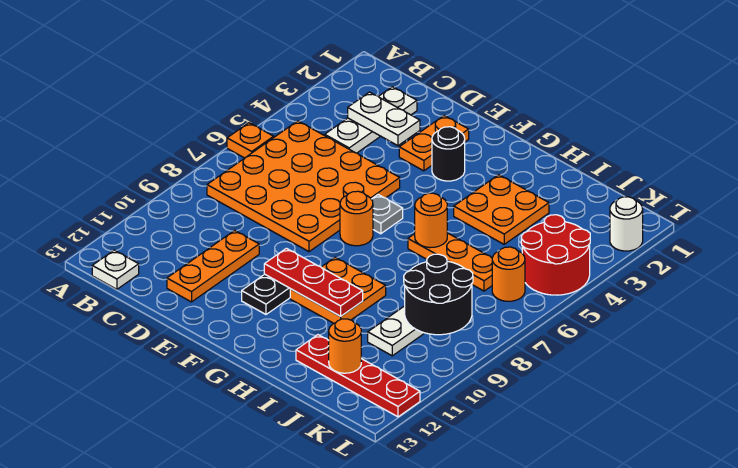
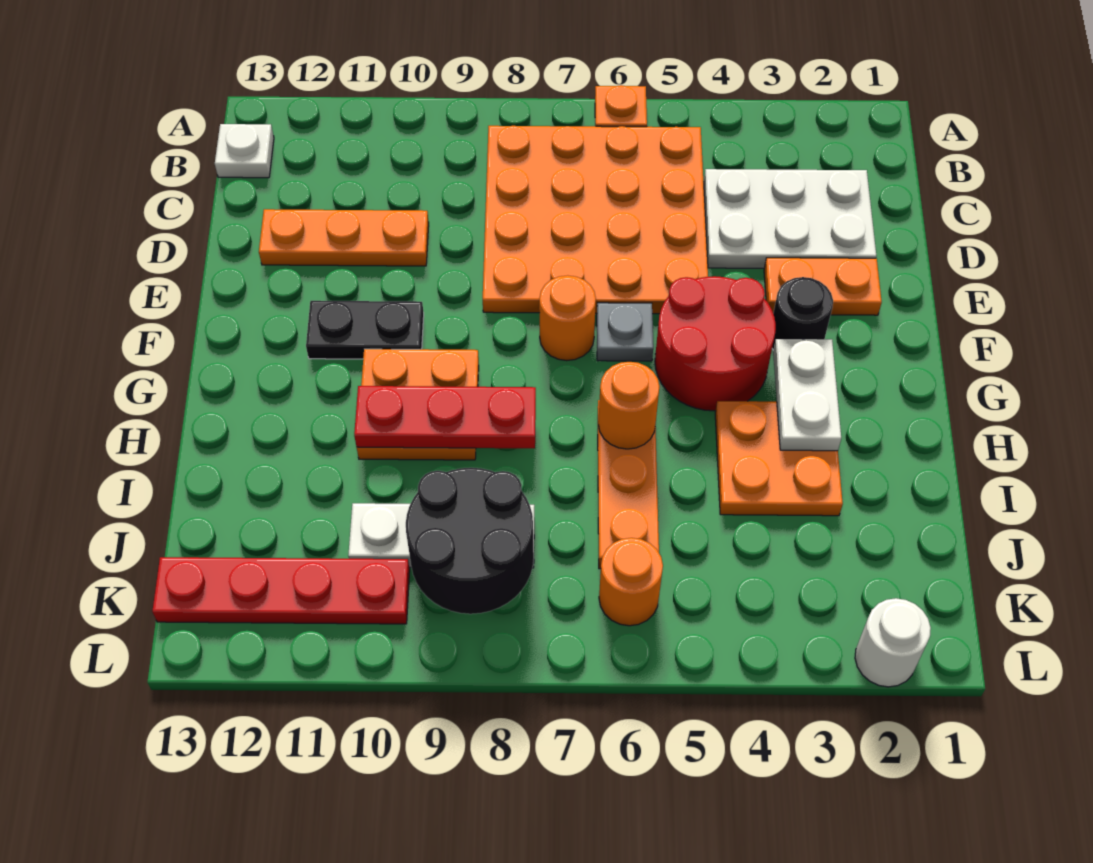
white 1x3 plate [325,87,417,153] -> white 2x3 plate [704,169,876,268]
white 1x2 plate [348,92,420,146] -> white 1x2 plate moved to [773,339,841,451]
red 1x3 plate [264,248,363,316] -> red 1x3 plate turned to [354,386,536,448]
red 1x4 plate [296,335,420,417] -> red 1x4 plate turned to [152,557,410,624]
orange 1x1 round brick [328,319,361,373] -> none
red 2x2 round brick [521,215,590,295] -> red 2x2 round brick moved to [655,276,776,411]

